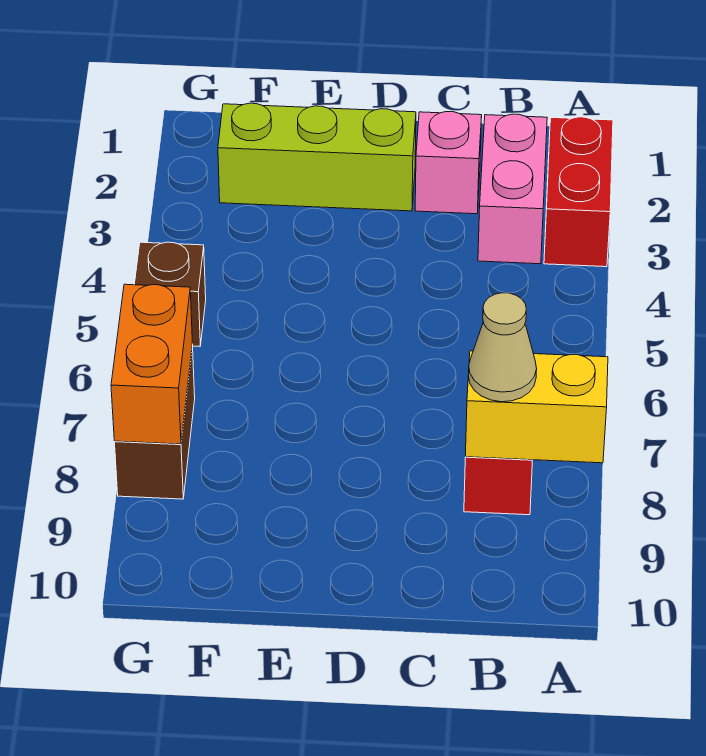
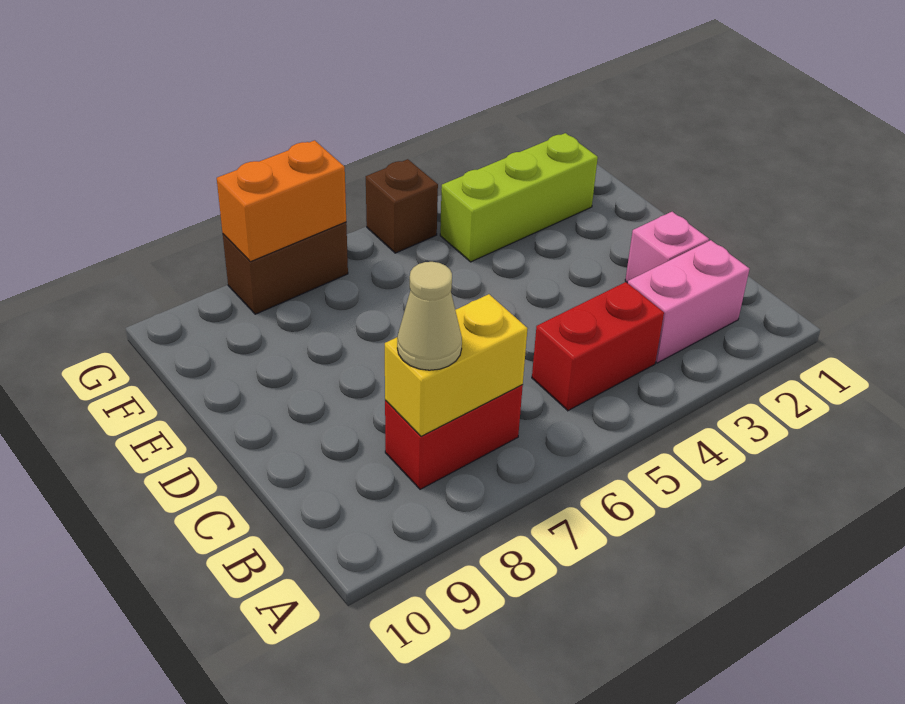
red 1x2 brick [544,117,613,267] -> red 1x2 brick moved to [532,282,664,411]
yellow 1x2 brick [465,351,608,463] -> yellow 1x2 brick turned to [385,294,528,436]
lime 1x3 brick [218,103,416,211] -> lime 1x3 brick turned to [440,133,598,262]

